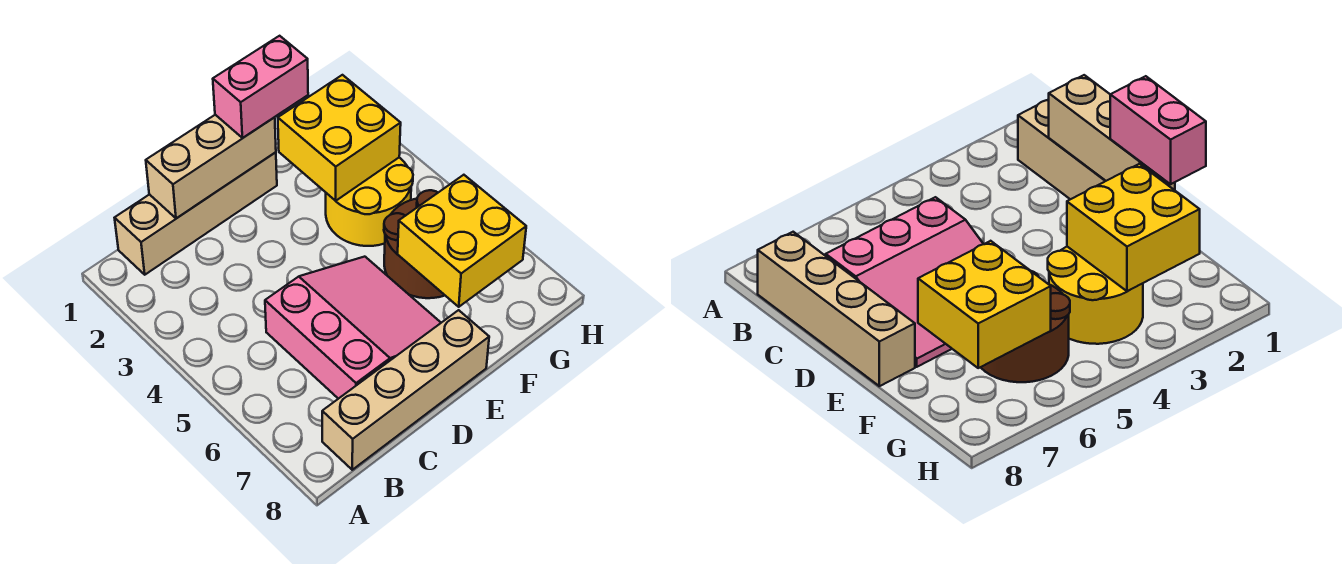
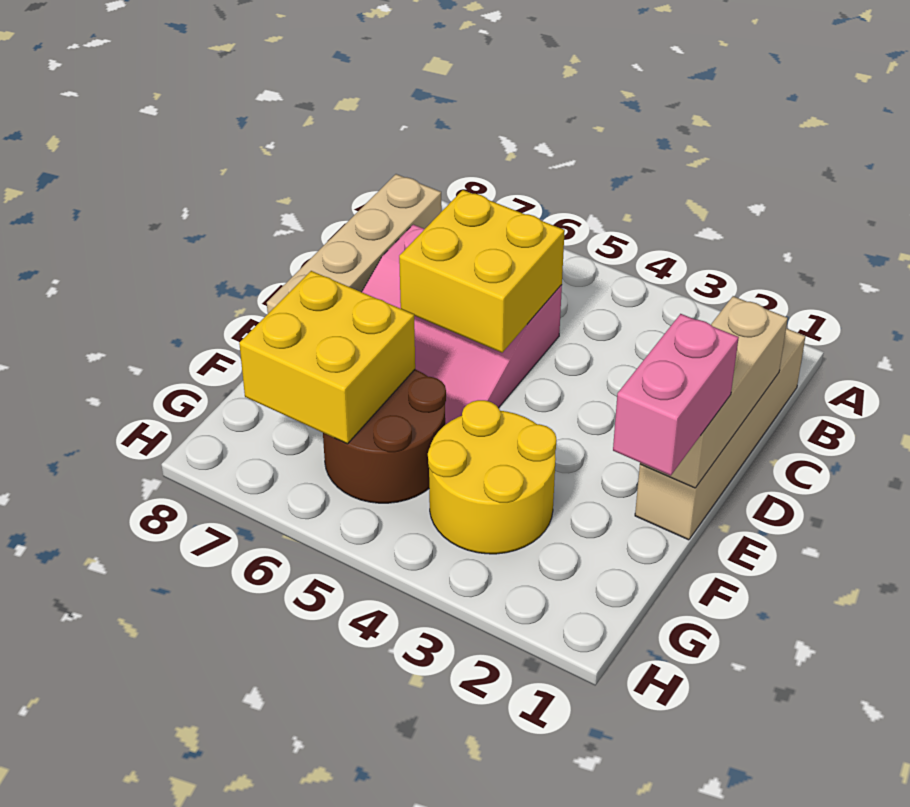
yellow 2x2 brick [278,75,401,201] -> yellow 2x2 brick moved to [399,190,565,353]

